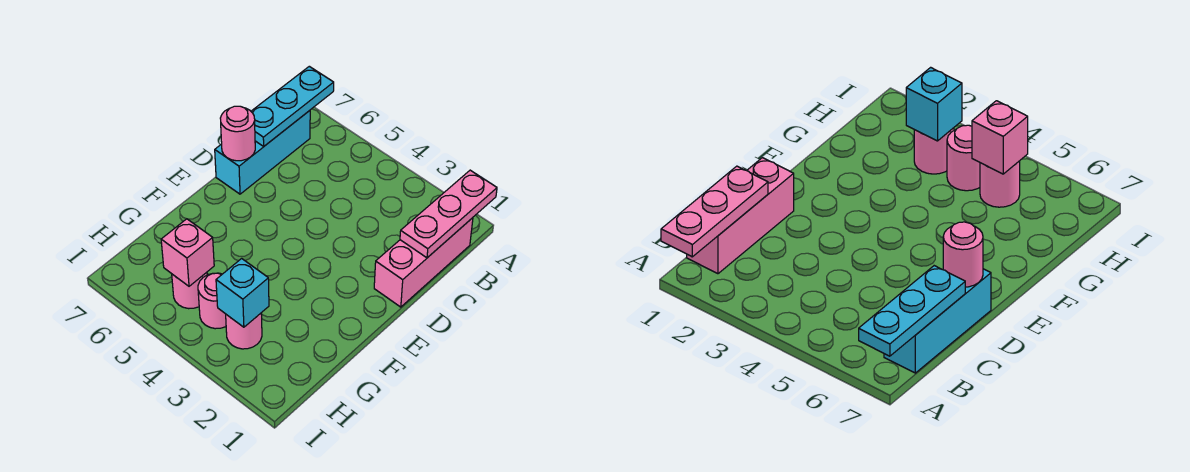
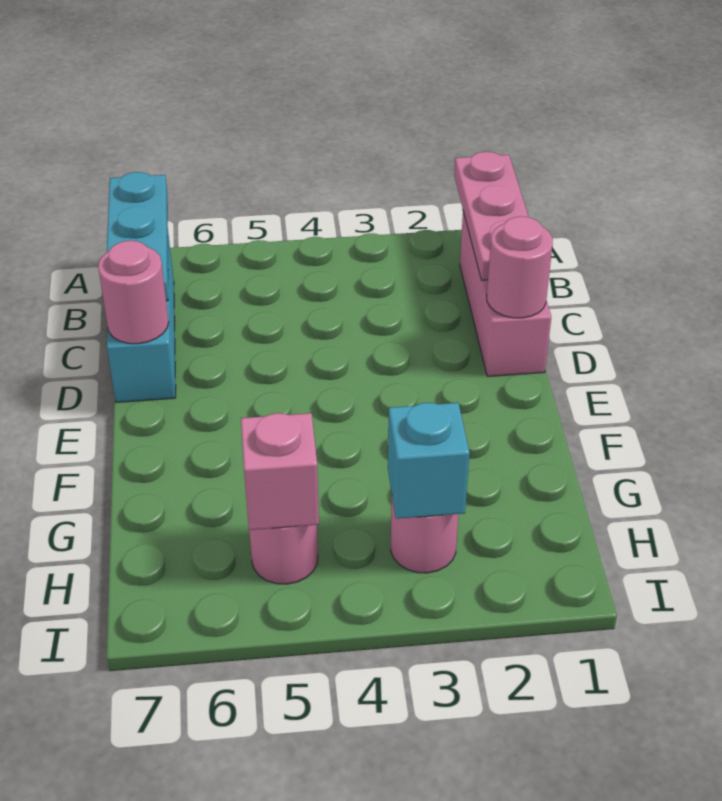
pink 1x1 round brick [198,273,226,329] -> pink 1x1 round brick moved to [487,216,553,318]

